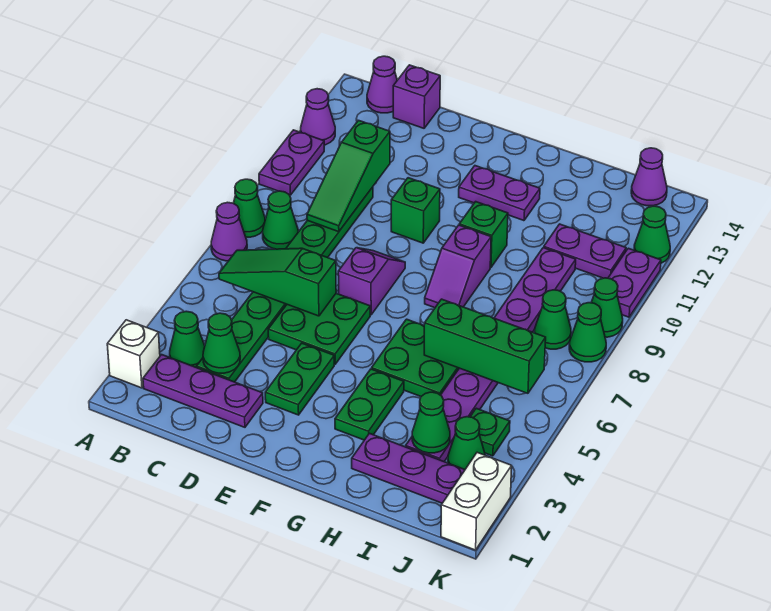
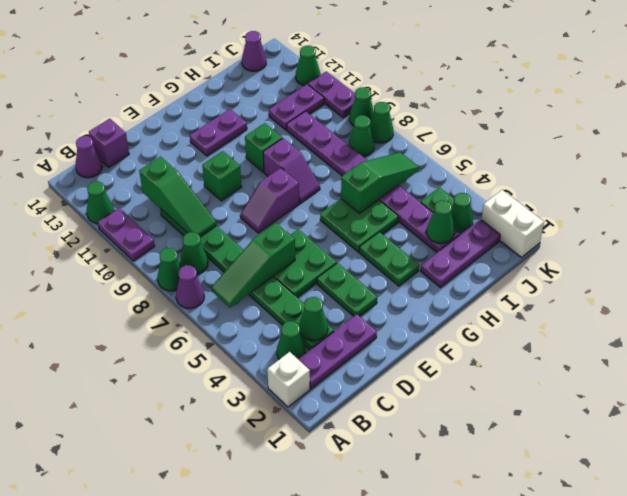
purple 1x1 cone [301,89,335,145] -> green 1x1 cone [87,182,114,224]
purple 1x2 slope [338,248,405,315] -> purple 1x2 slope turned to [240,168,299,233]
green 1x3 brick [424,299,546,393] -> green 1x3 slope [341,152,419,213]

